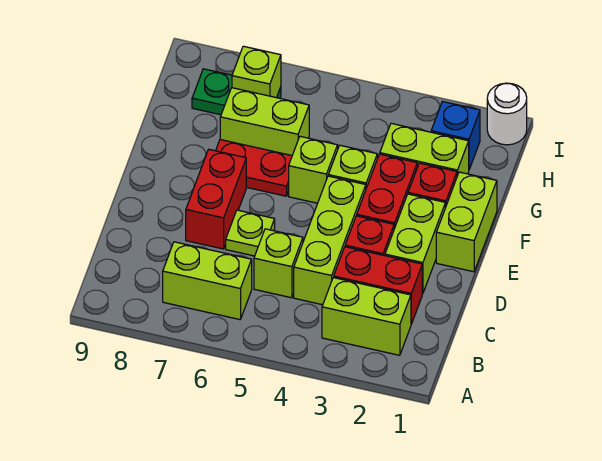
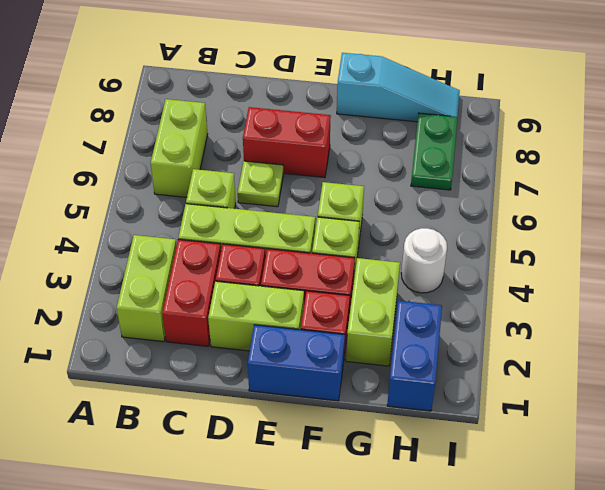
lime 1x2 brick [436,172,497,272] -> blue 1x2 brick [248,325,345,401]
red 1x2 plate [216,140,292,196] -> none
none -> cyan 1x3 slope [337,53,460,122]
lime 1x2 brick [220,88,309,155] -> none
blue 1x1 brick [431,101,480,169] -> blue 1x2 brick [387,301,442,411]
lime 1x1 brick [232,46,281,98] -> none
white 1x1 round brick [487,83,527,145] -> white 1x1 round brick moved to [401,228,447,293]

